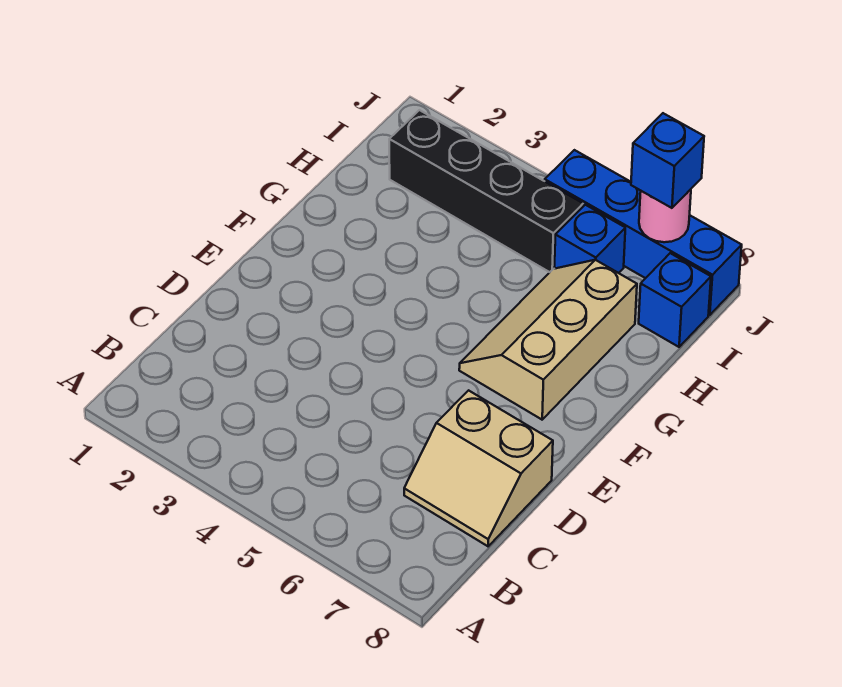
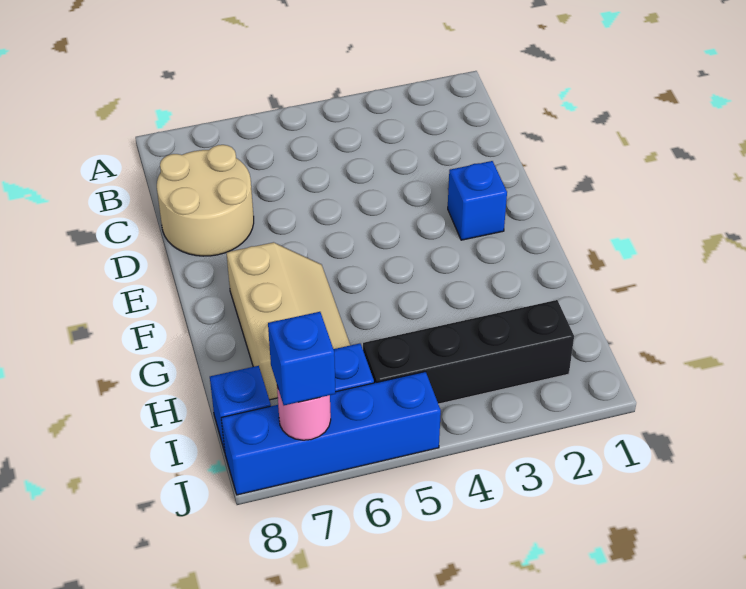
tan 2x2 slope [404,390,553,546] -> tan 2x2 round brick [157,145,254,256]
none -> blue 1x1 brick [448,161,507,240]

